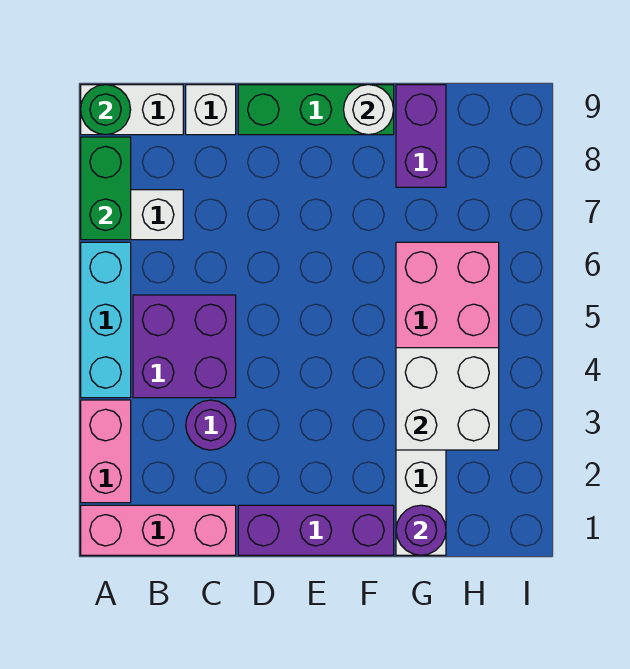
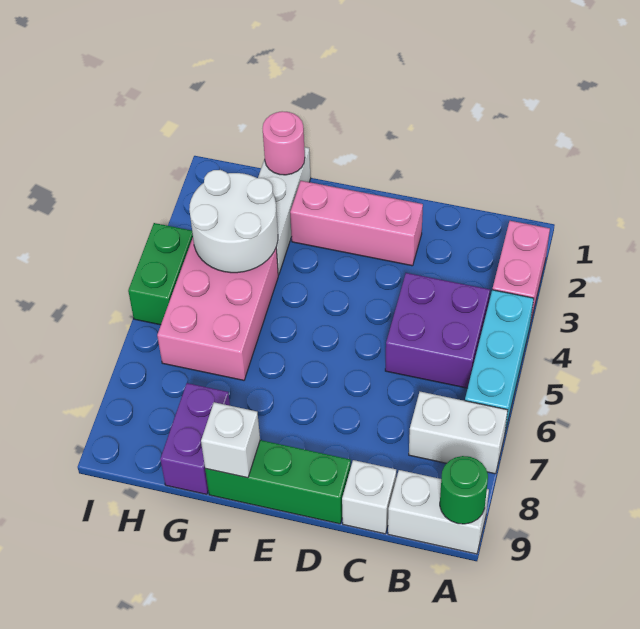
pink 1x3 brick [81,505,236,555] -> pink 1x3 brick moved to [290,181,423,266]
green 1x2 brick [81,137,131,240] -> green 1x2 brick moved to [128,223,193,325]
purple 1x1 round brick [186,400,236,450] -> none
purple 1x3 brick [238,505,394,555] -> none
white 1x1 round brick [343,85,394,135] -> white 1x1 brick [201,402,260,478]
purple 1x1 round brick [396,505,446,555] -> pink 1x1 round brick [263,112,305,175]
white 2x2 brick [396,348,499,450] -> white 2x2 round brick [189,170,278,273]

